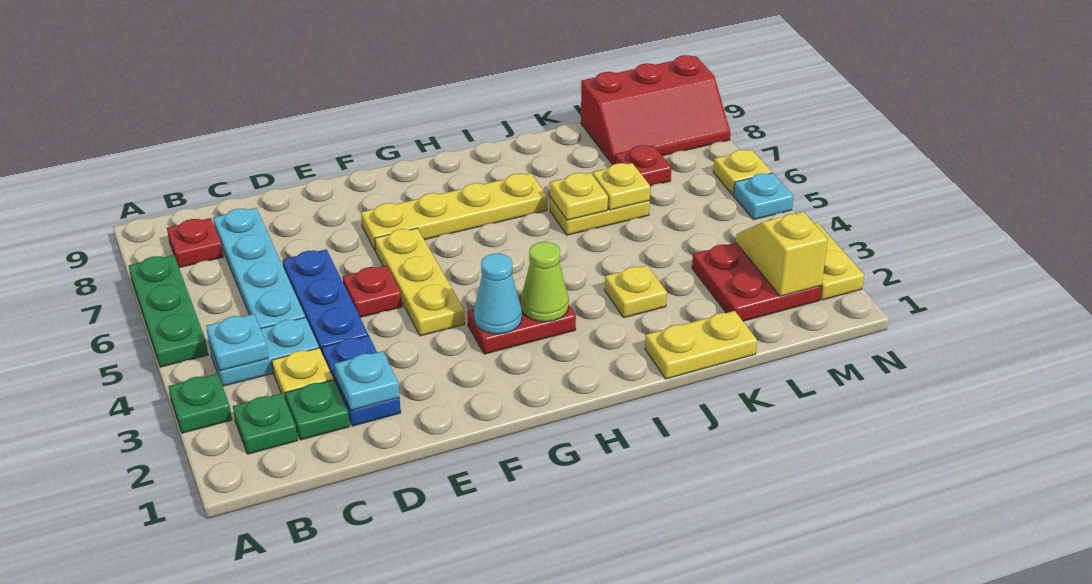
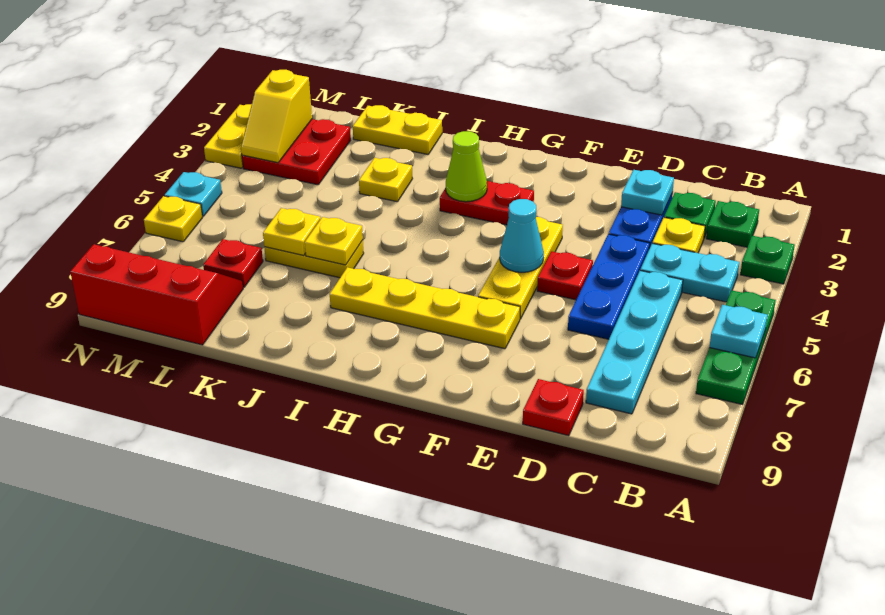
cyan 1x1 plate [206,314,268,371] -> cyan 1x1 plate moved to [710,305,768,358]
red 1x1 plate [167,218,223,268] -> red 1x1 plate moved to [523,379,584,436]
cyan 1x1 cone [474,253,522,334] -> cyan 1x1 cone moved to [500,199,544,273]

